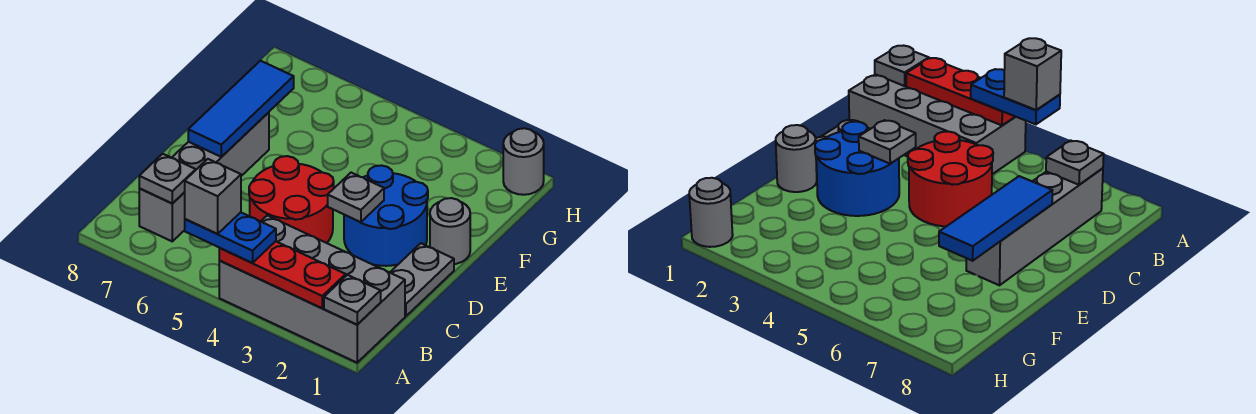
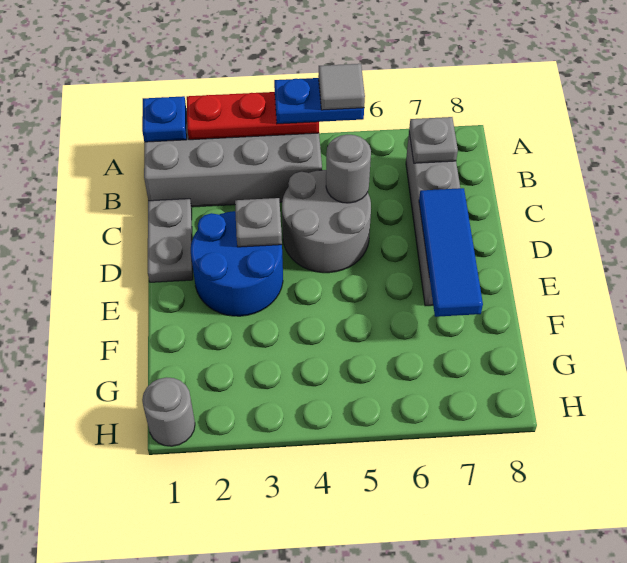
grey 1x1 plate [324,275,381,325] -> blue 1x1 plate [142,96,187,142]
grey 1x1 brick [185,159,241,234] -> grey 1x1 tile [318,64,365,110]
red 2x2 round brick [249,156,334,243] -> grey 2x2 round brick [282,170,371,273]
grey 1x1 round brick [430,198,470,264] -> grey 1x1 round brick moved to [326,135,371,203]

